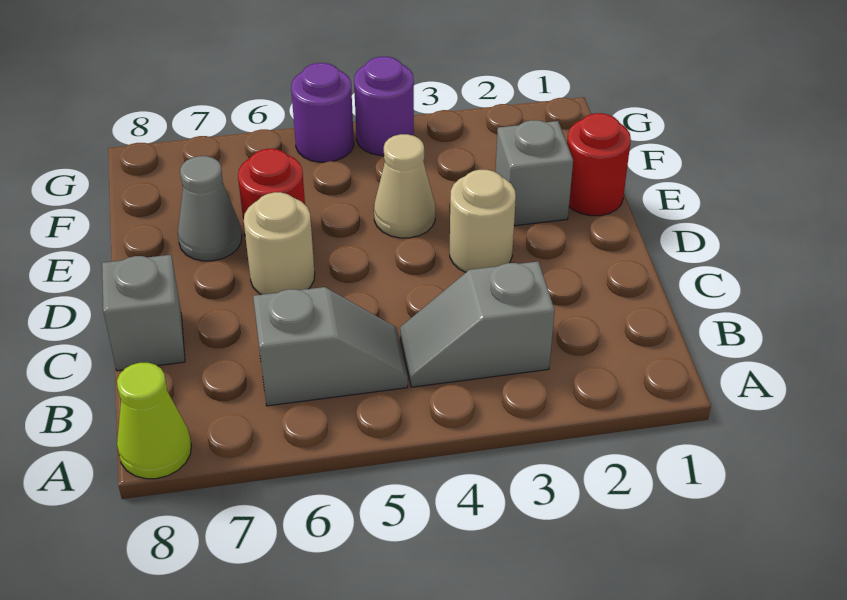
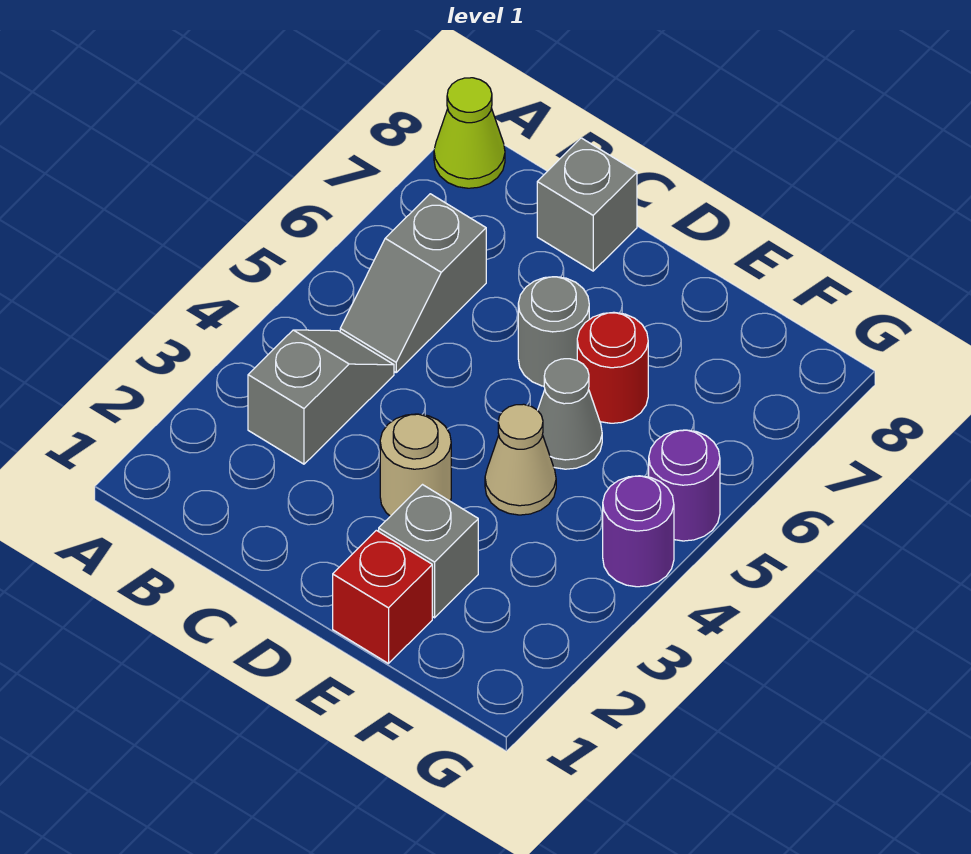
tan 1x1 round brick [244,192,315,295] -> grey 1x1 round brick [518,277,589,386]
red 1x1 round brick [567,113,631,216] -> red 1x1 brick [333,530,432,663]
grey 1x1 cone [178,156,242,261] -> grey 1x1 cone moved to [538,359,602,469]

